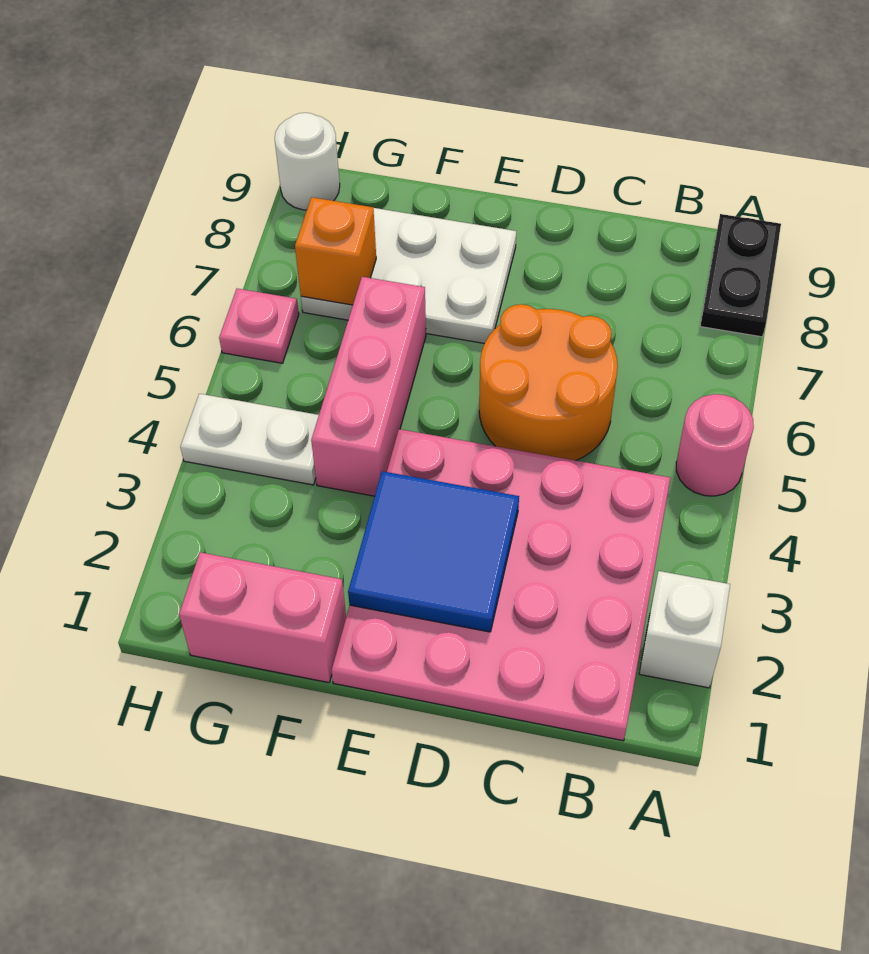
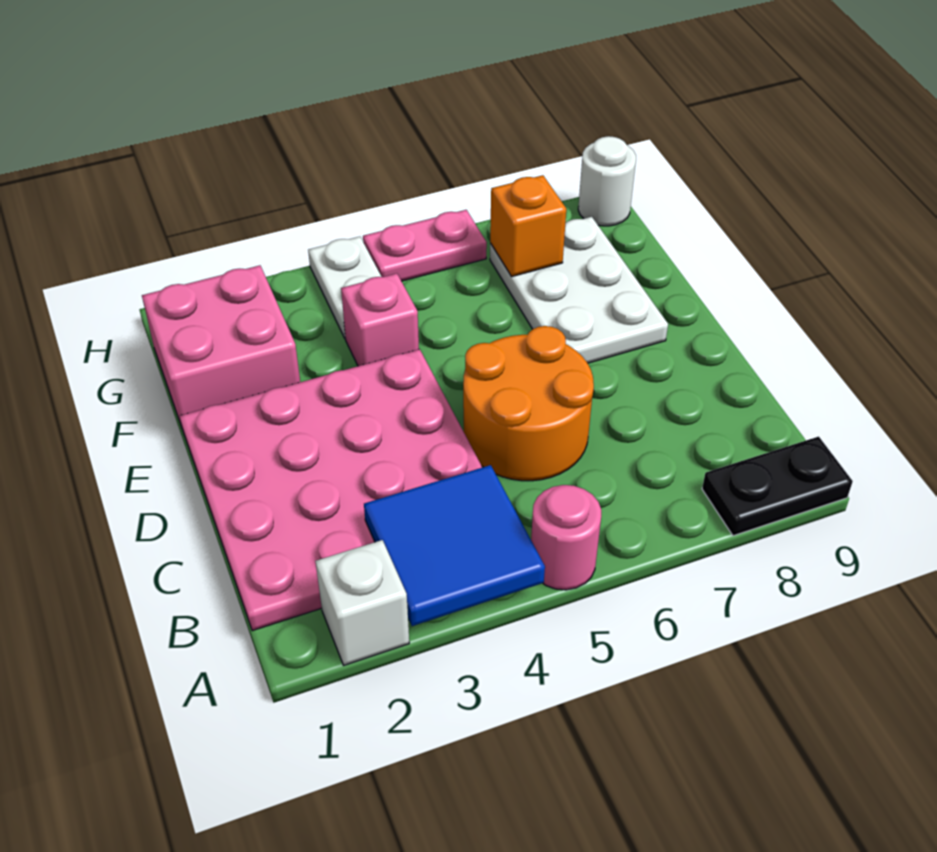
blue 2x2 tile [348,471,519,632] -> blue 2x2 tile moved to [364,465,545,626]
pink 1x2 brick [179,552,346,683] -> pink 2x2 brick [142,265,300,427]
pink 1x3 brick [311,277,426,496] -> pink 1x1 brick [341,273,419,366]
pink 1x1 plate [219,289,299,363] -> pink 1x2 plate [363,210,487,281]

